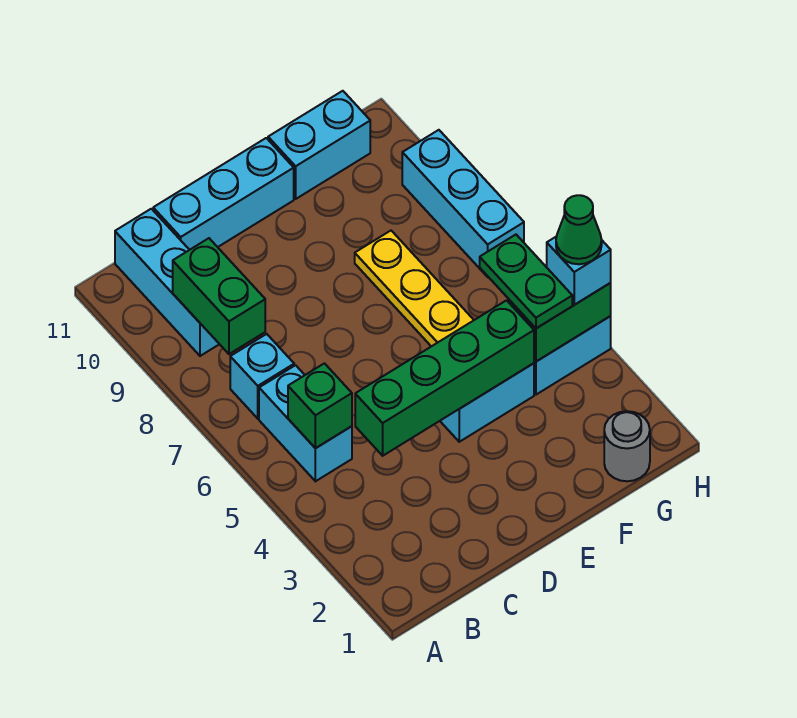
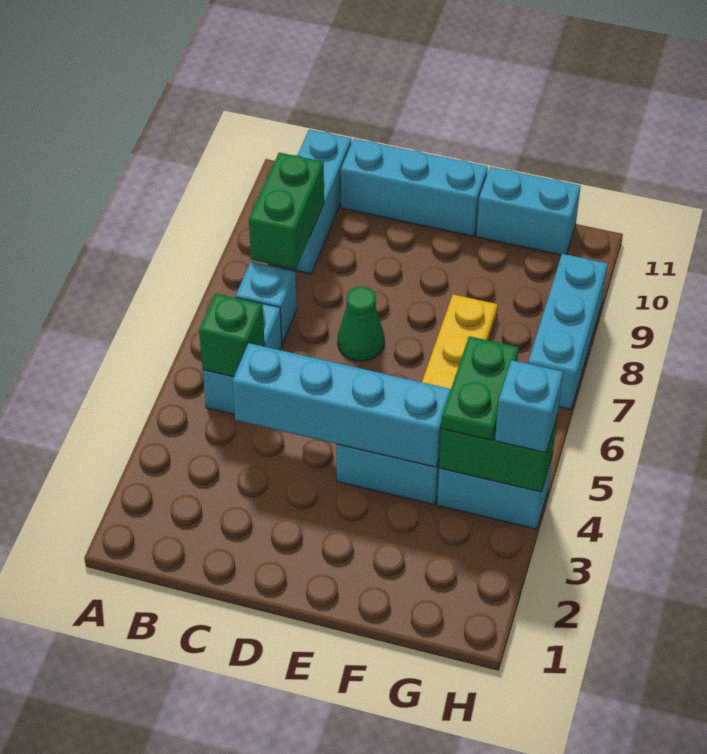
green 1x4 brick [355,300,534,456] -> cyan 1x4 brick [232,343,451,467]
grey 1x1 round brick [604,411,650,481] -> none
green 1x1 cone [556,195,602,264] -> green 1x1 cone moved to [338,287,385,361]

